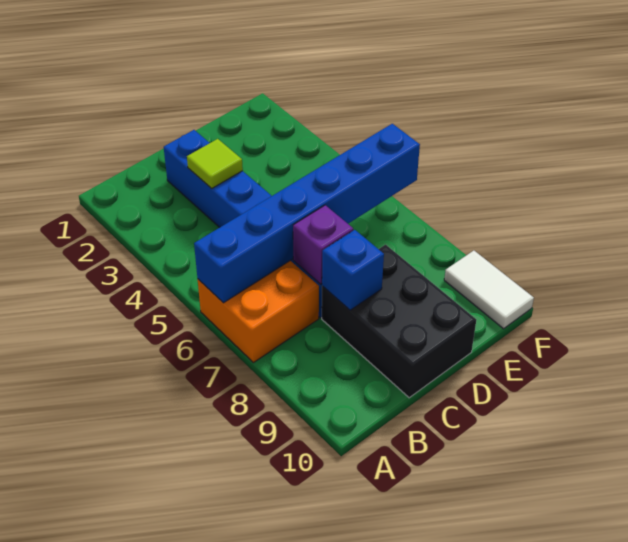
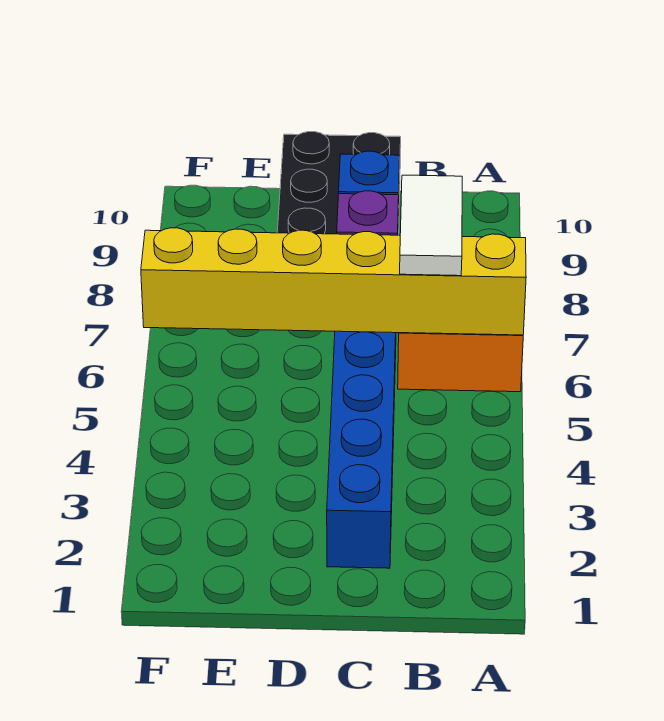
blue 1x6 brick [194,124,420,303] -> yellow 1x6 brick [141,228,526,335]
lime 1x1 tile [187,139,243,188] -> none
white 1x2 tile [444,251,534,329] -> white 1x2 tile moved to [400,175,462,276]

